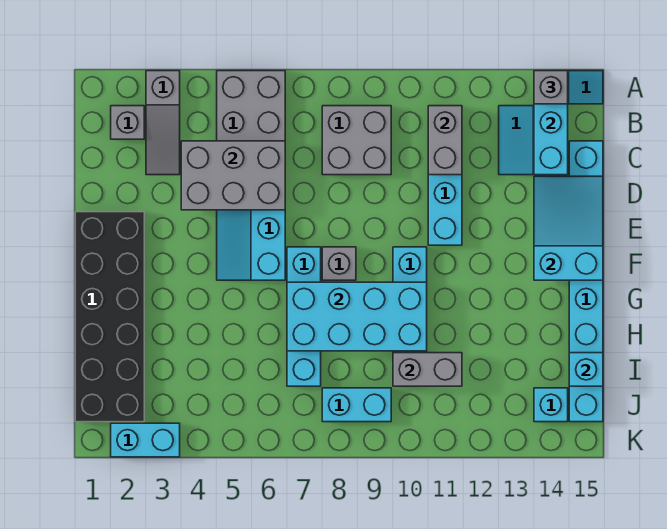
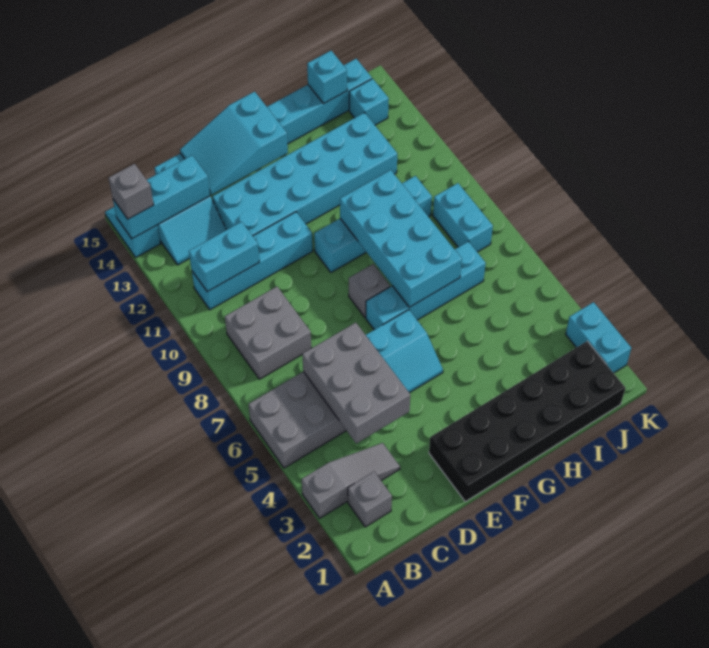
grey 1x2 brick [428,106,462,175] -> cyan 1x2 brick [189,222,259,292]
none -> cyan 2x6 brick [212,113,397,236]
grey 1x2 brick [393,353,462,386] -> none

